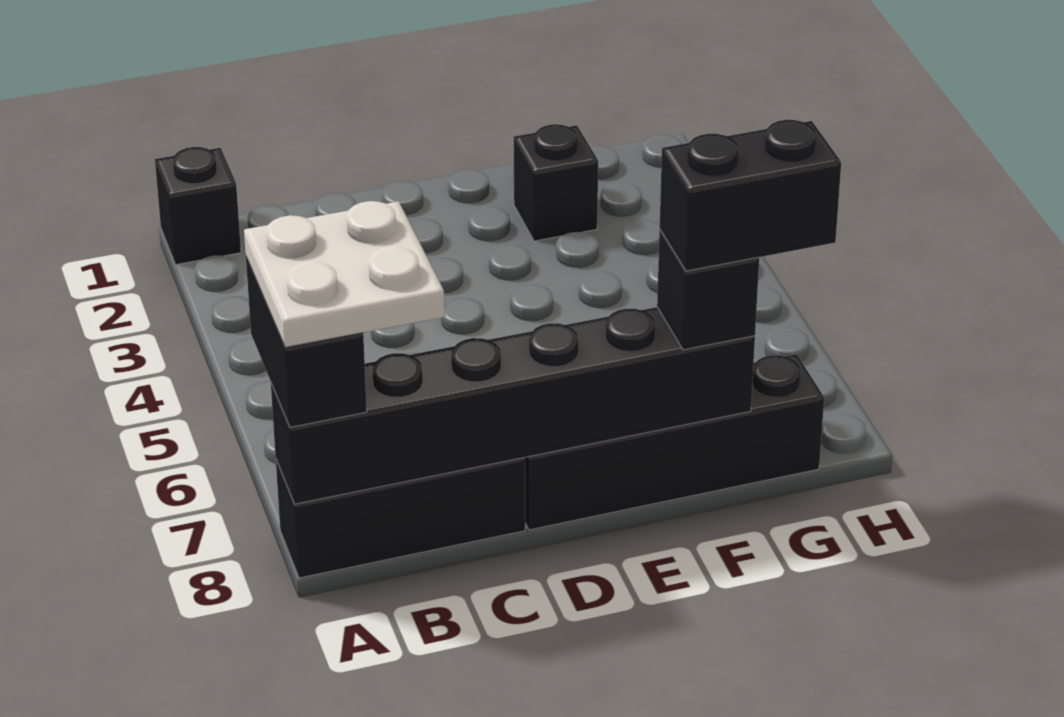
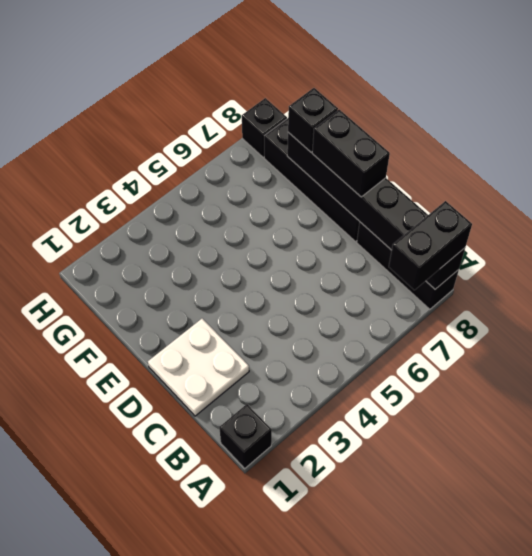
white 2x2 plate [244,201,445,348] -> white 2x2 plate moved to [148,319,249,416]
black 1x1 brick [514,124,598,241] -> black 1x1 brick moved to [242,98,287,157]
black 1x2 brick [659,120,841,271] -> black 1x2 brick moved to [312,110,390,197]

